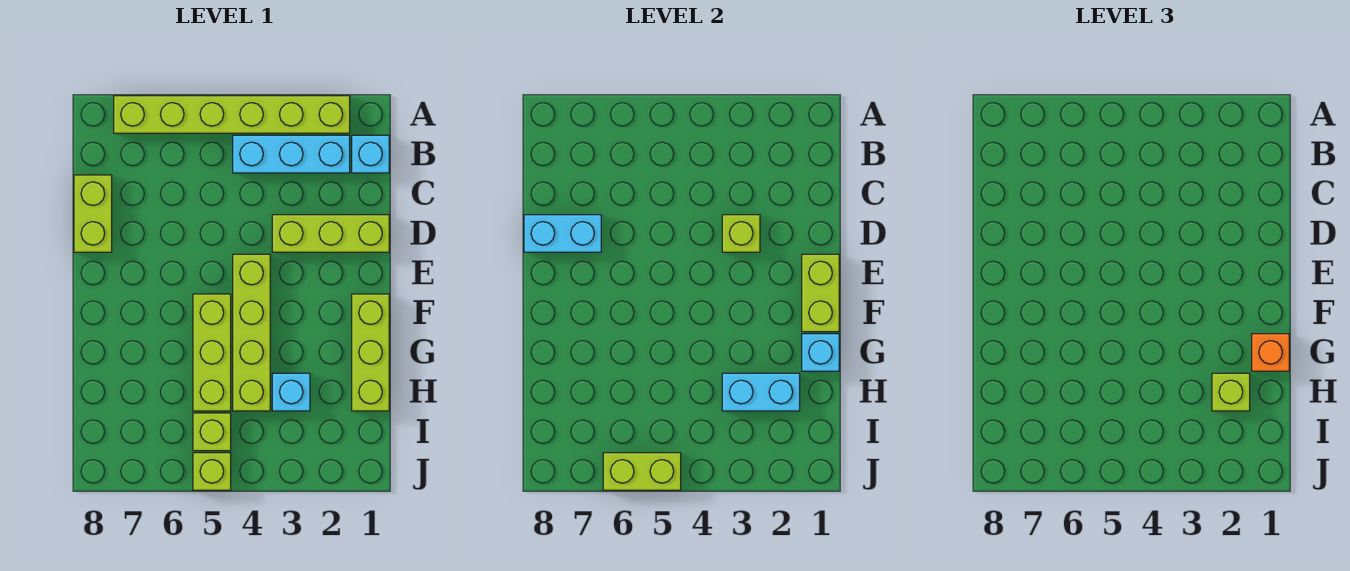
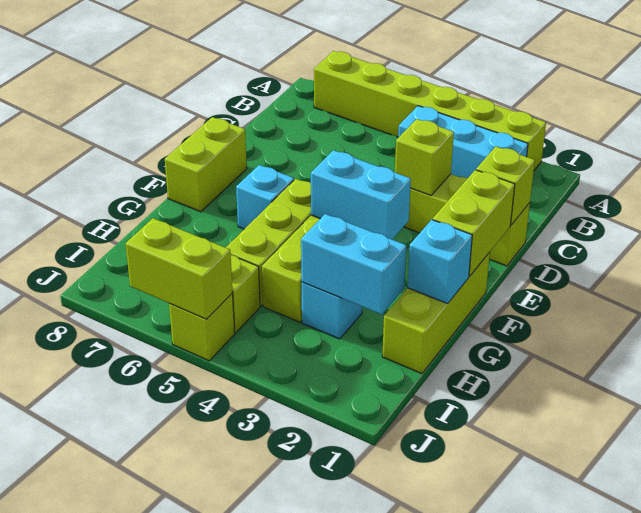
cyan 1x1 brick [352,135,389,173] -> cyan 1x1 brick moved to [236,165,294,229]
lime 1x2 brick [74,175,112,252] -> lime 1x2 brick moved to [165,117,247,212]
cyan 1x2 brick [524,215,601,252] -> cyan 1x2 brick moved to [311,150,411,239]
orange 1x1 brick [1252,334,1289,371] -> none
lime 1x1 brick [1212,373,1250,411] -> lime 1x1 brick moved to [476,147,535,225]

